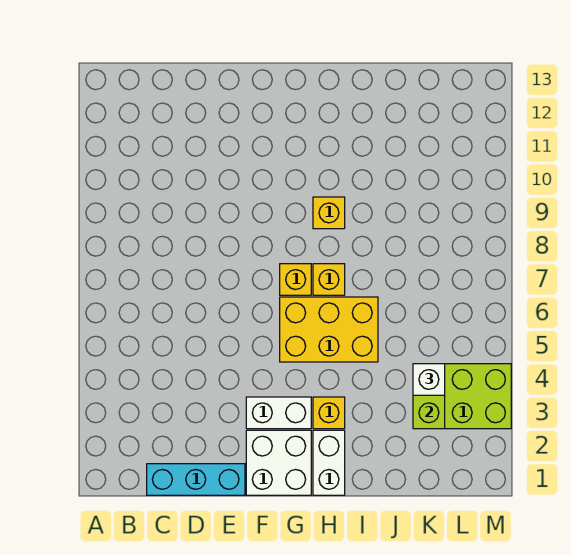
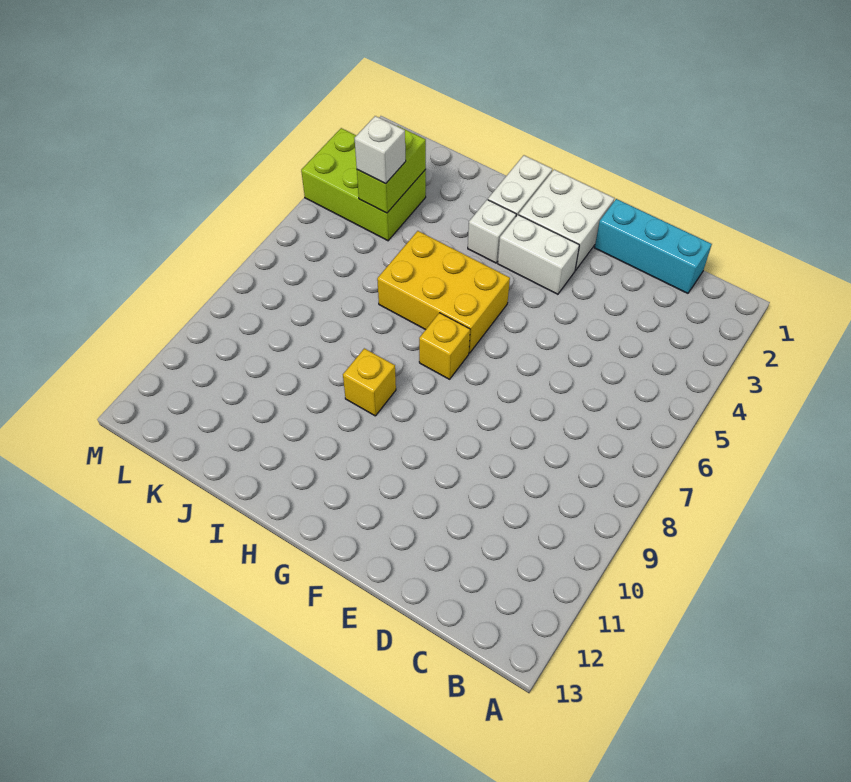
yellow 1x1 brick [313,397,345,429] -> white 1x1 brick [468,200,516,263]
yellow 1x1 brick [313,264,345,295] -> none

